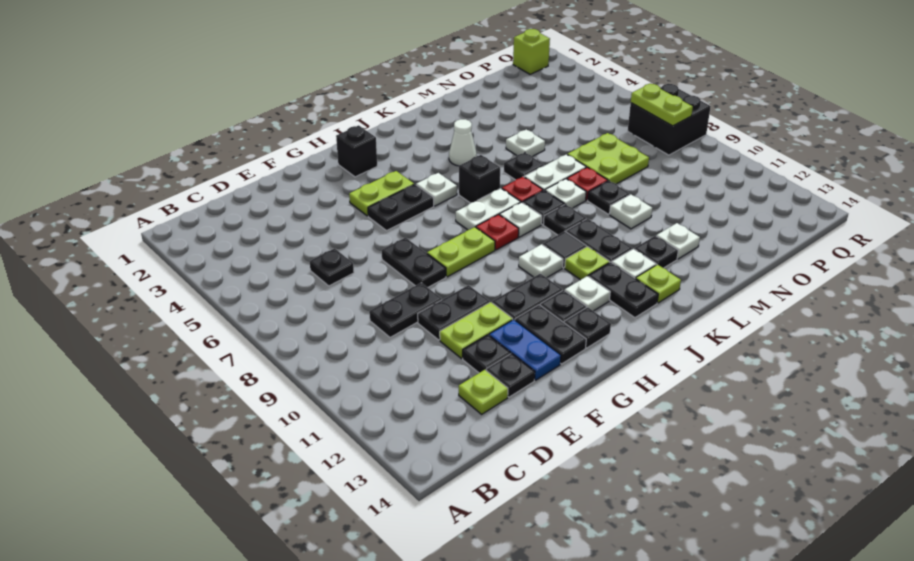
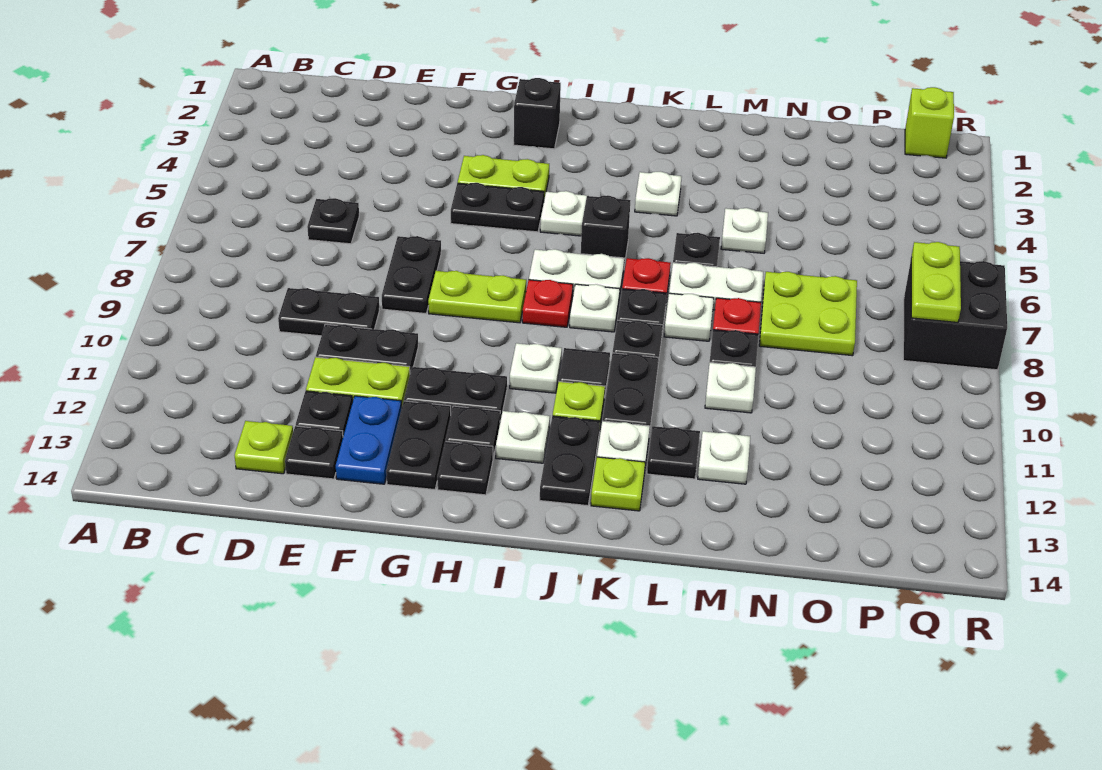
white 1x1 cone [449,119,477,166] -> white 1x1 plate [635,171,682,216]

